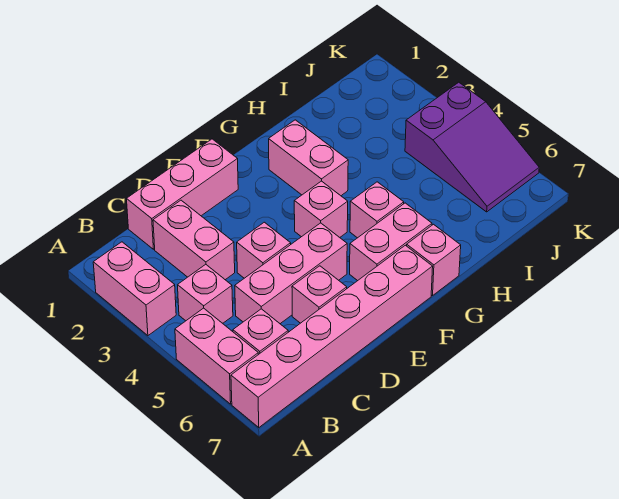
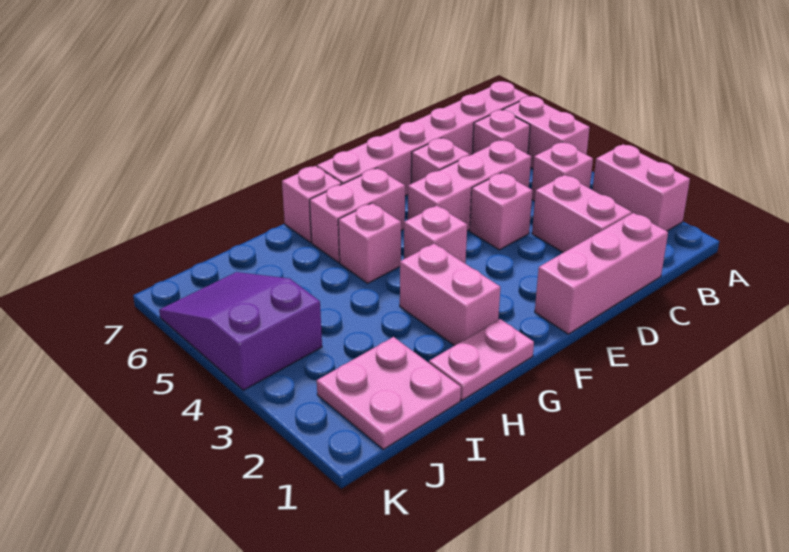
none -> pink 1x2 plate [429,319,534,400]
none -> pink 2x2 plate [317,337,461,449]

